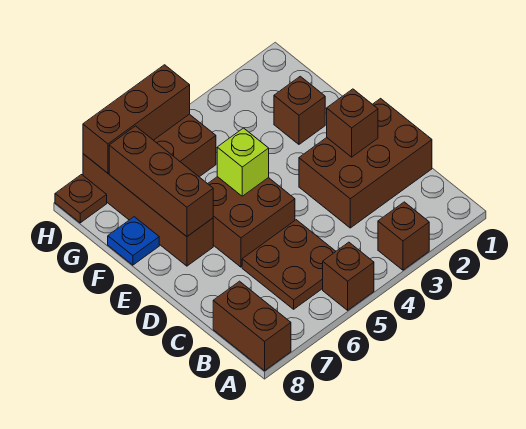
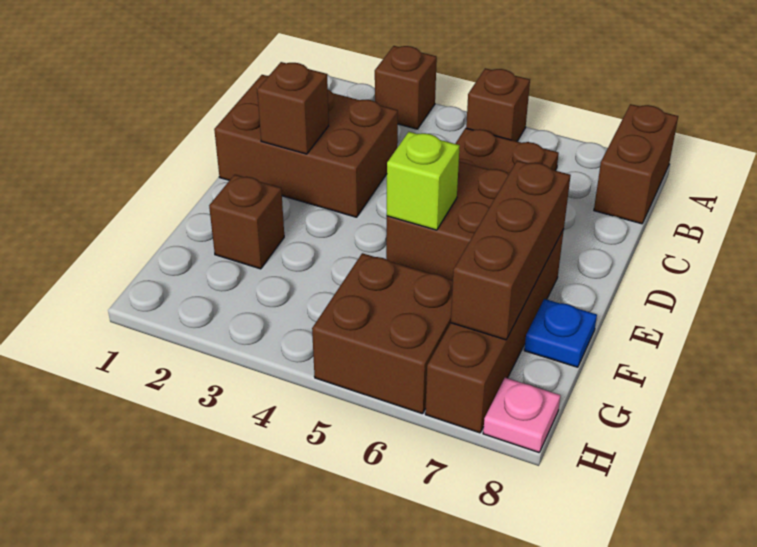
brown 1x3 brick [83,65,190,173] -> none
brown 1x1 plate [55,175,107,223] -> pink 1x1 plate [483,378,560,452]

